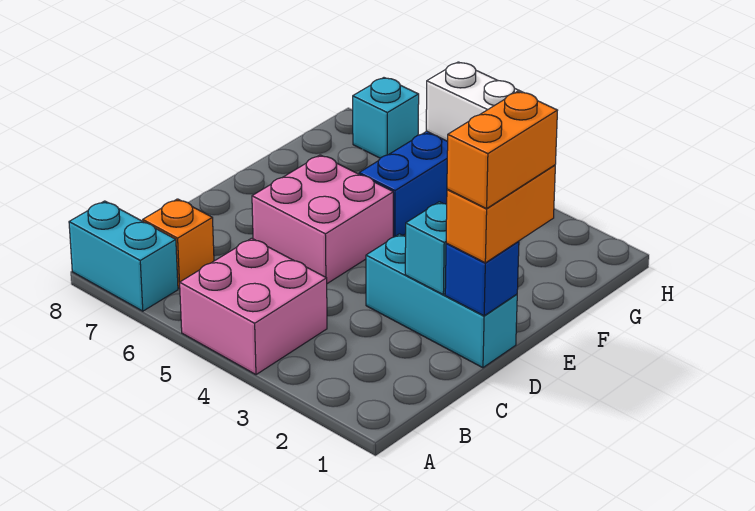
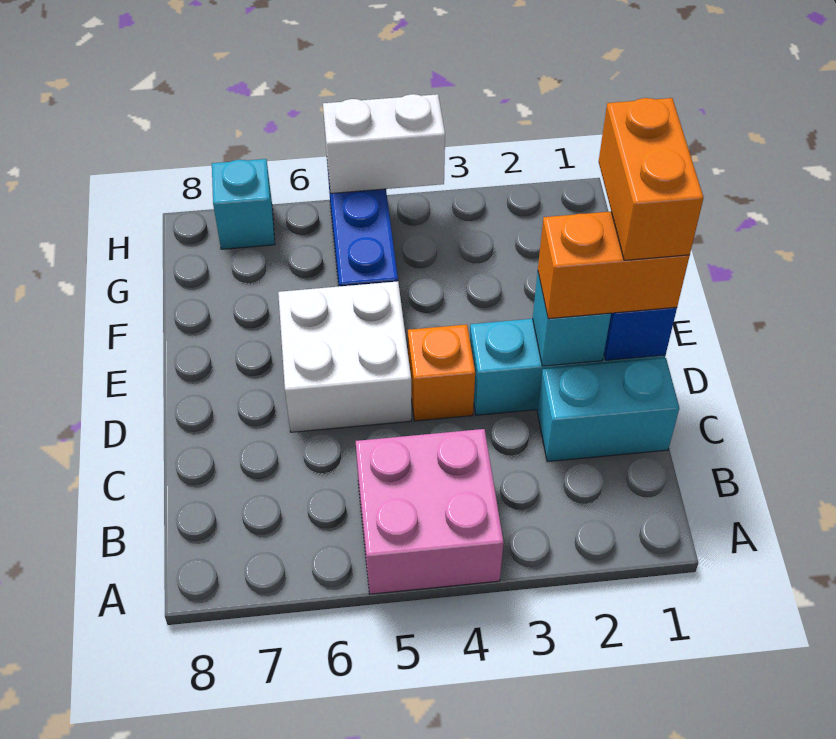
cyan 1x2 brick [69,201,178,311] -> cyan 1x2 brick moved to [537,358,679,462]
orange 1x1 brick [143,199,214,288] -> orange 1x1 brick moved to [408,324,475,421]
orange 1x2 brick [446,165,555,263] -> orange 1x2 brick turned to [538,212,690,319]
pink 2x2 brick [252,155,393,284] -> white 2x2 brick [278,281,411,432]

